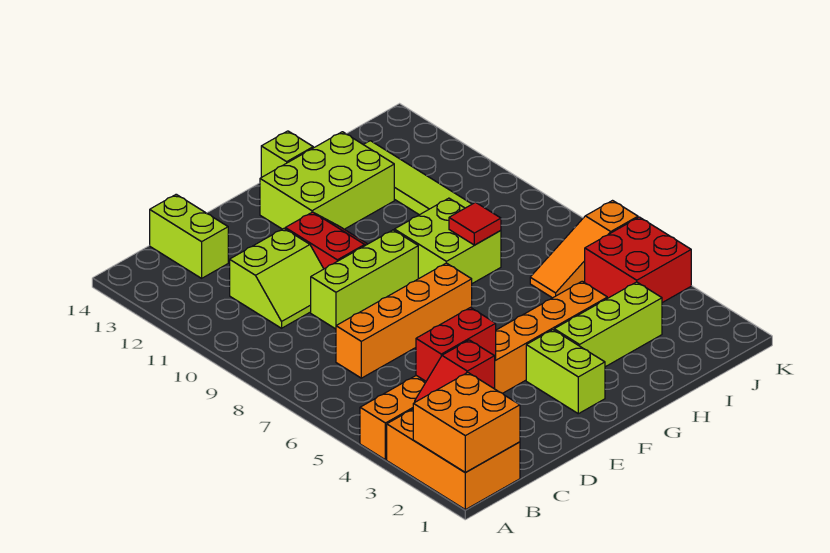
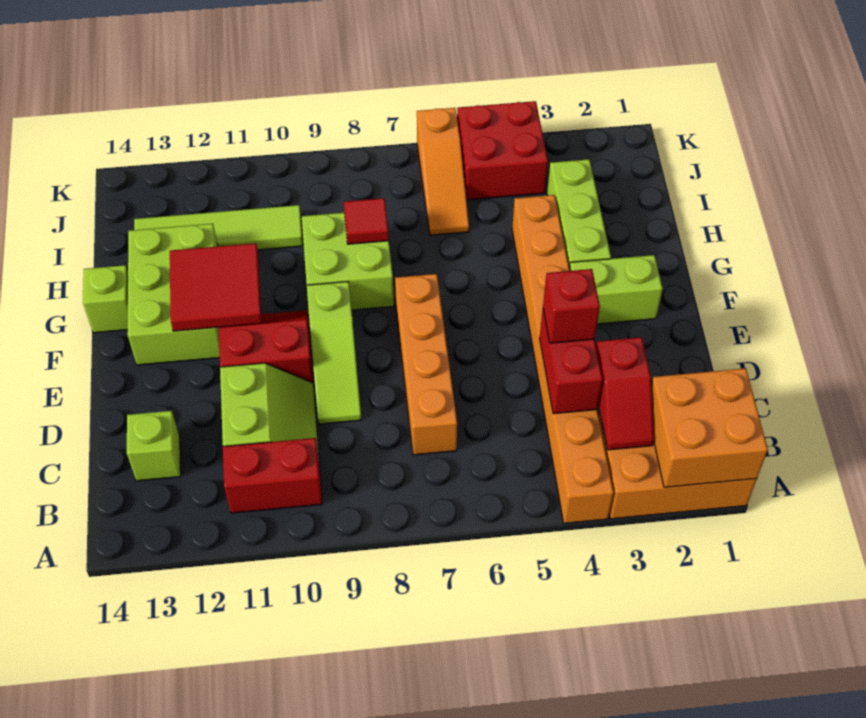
none -> red 1x2 brick [223,438,322,513]
lime 1x2 brick [150,194,228,278] -> lime 1x1 brick [127,411,181,481]
none -> red 1x1 brick [543,269,600,343]
lime 1x3 brick [311,230,418,329] -> lime 1x3 slope [307,281,361,424]
none -> red 2x2 tile [170,243,262,331]

